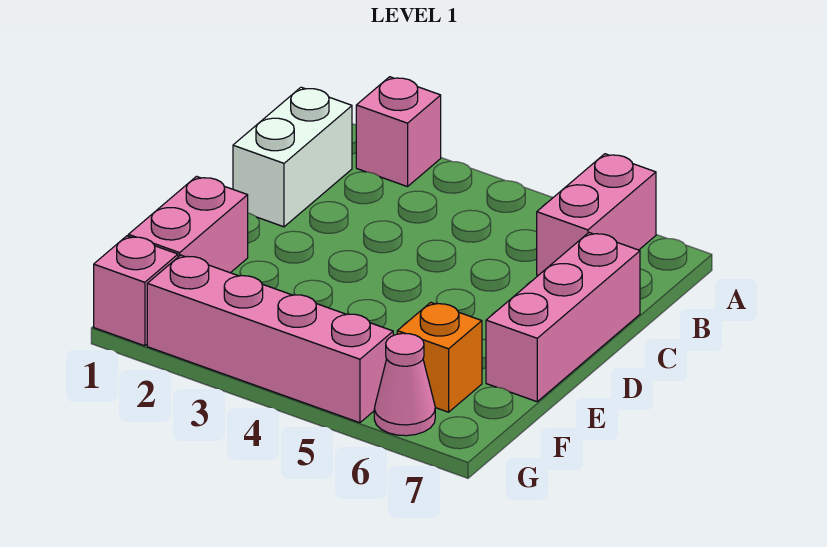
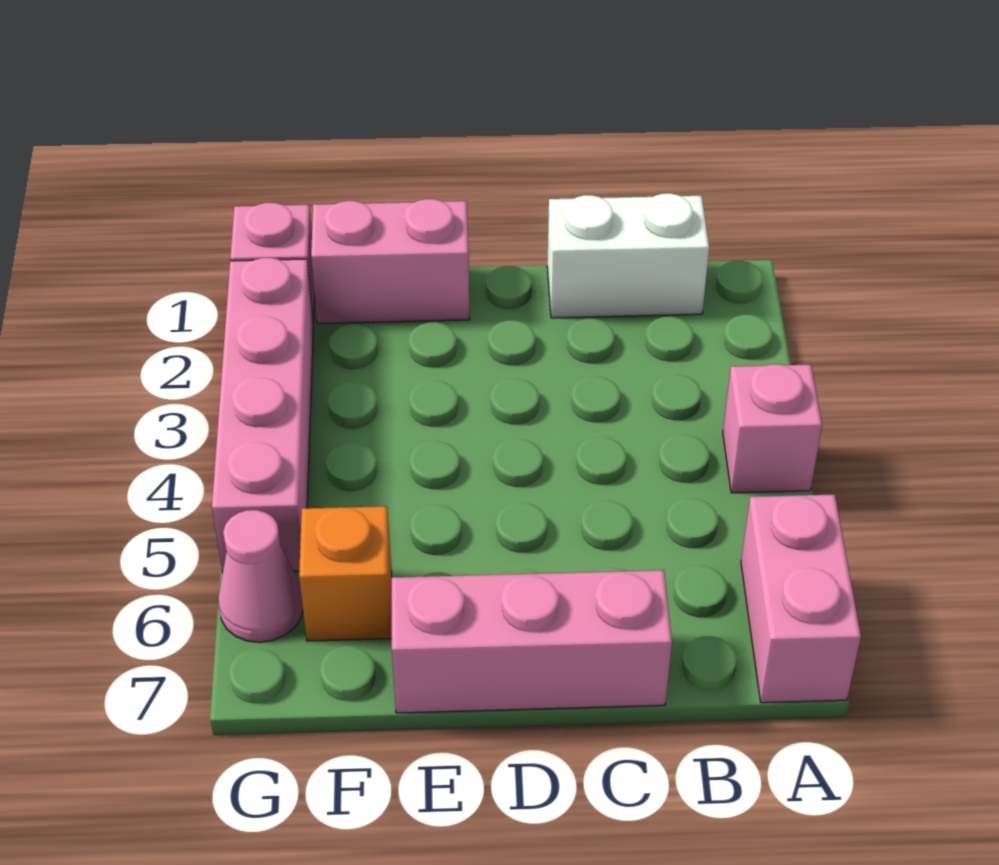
pink 1x1 brick [356,77,441,187] -> pink 1x1 brick moved to [723,364,822,493]
pink 1x2 brick [537,154,656,275] -> pink 1x2 brick turned to [741,494,861,703]

